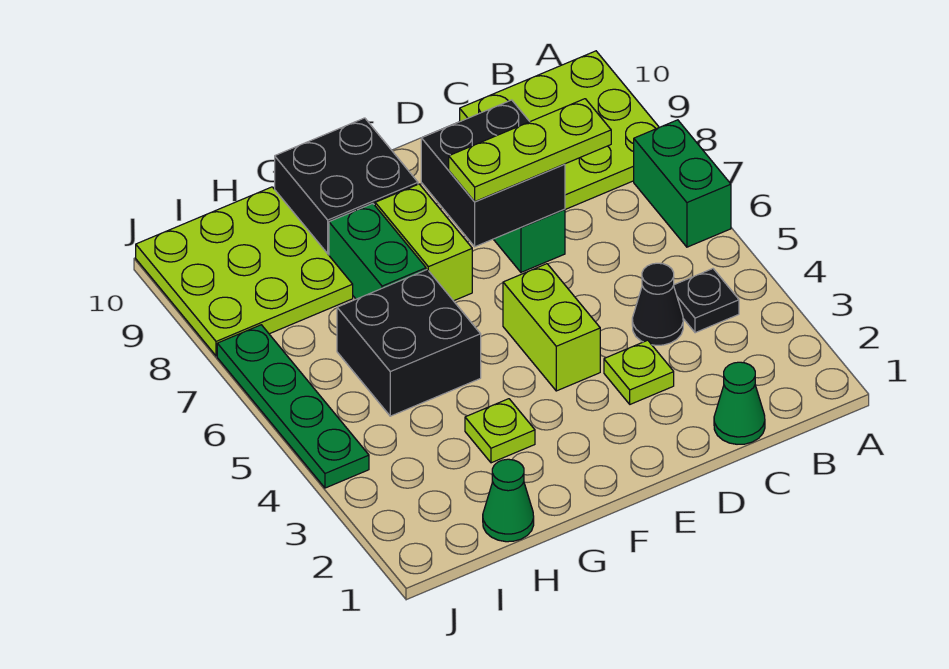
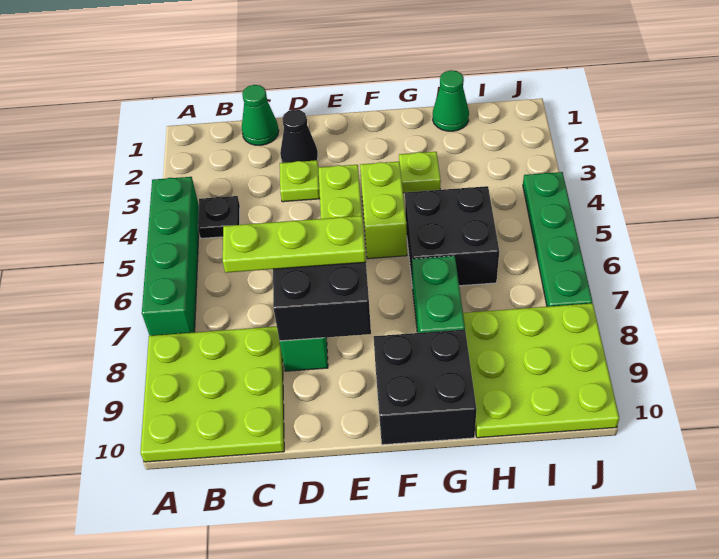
green 1x2 brick [634,120,731,247] -> green 1x4 brick [142,177,199,336]
black 1x1 cone [632,263,683,345] -> black 1x1 cone moved to [280,109,318,163]
lime 1x2 brick [375,184,472,301] -> lime 1x2 brick moved to [360,161,407,259]

